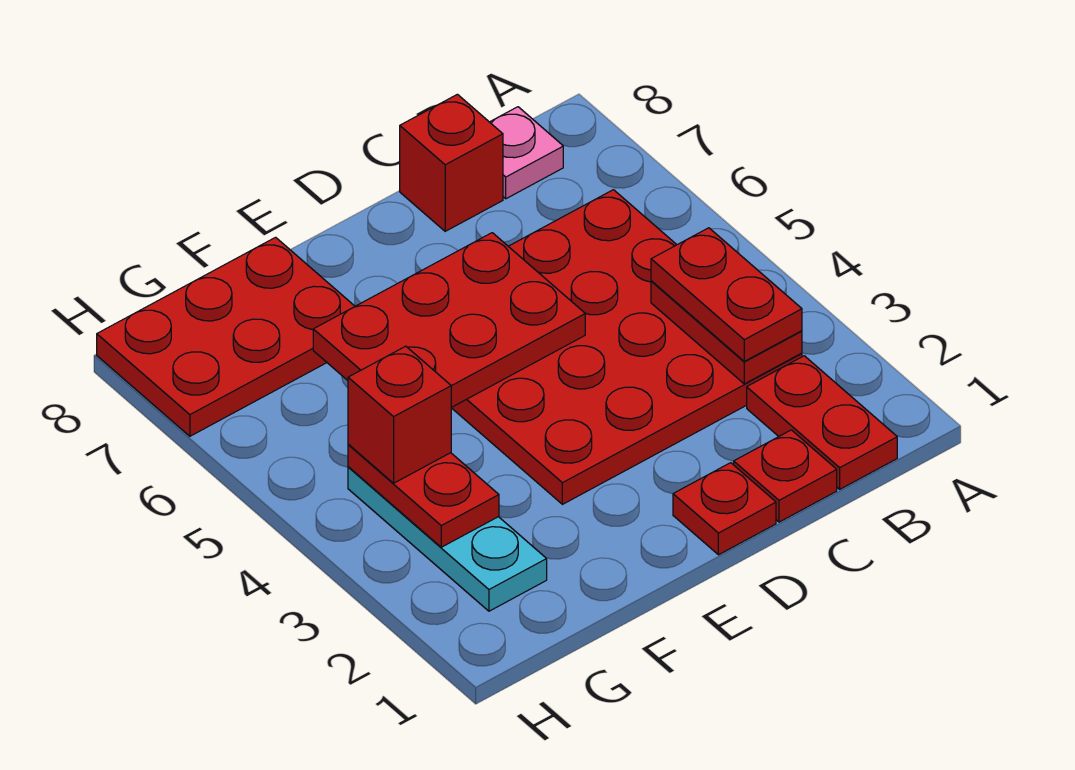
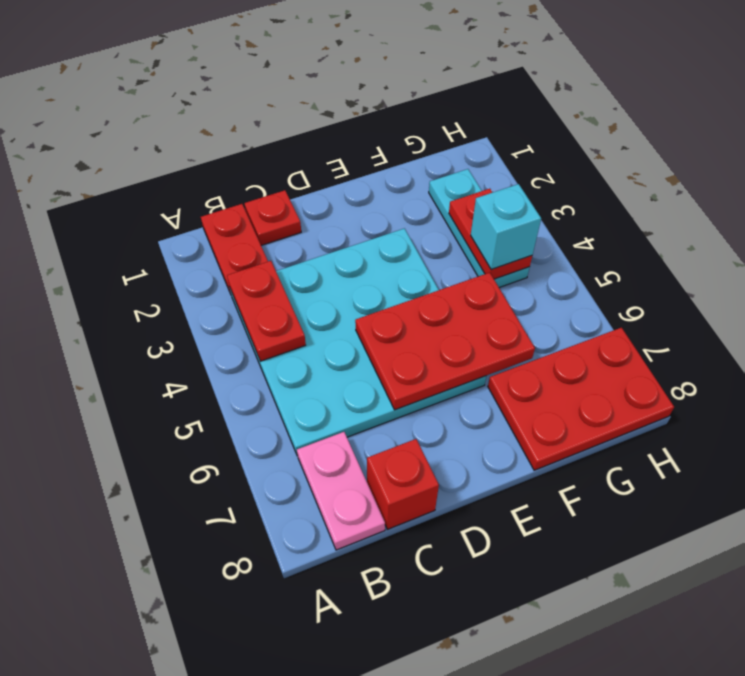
red 4x4 plate [451,190,802,504] -> cyan 4x4 plate [230,228,486,456]
red 1x2 plate [651,228,802,361] -> none
pink 1x1 plate [490,107,563,199] -> pink 1x2 plate [297,432,385,550]
red 1x1 plate [673,463,776,555] -> none
red 1x1 brick [348,346,451,483] -> cyan 1x1 brick [471,184,541,270]

